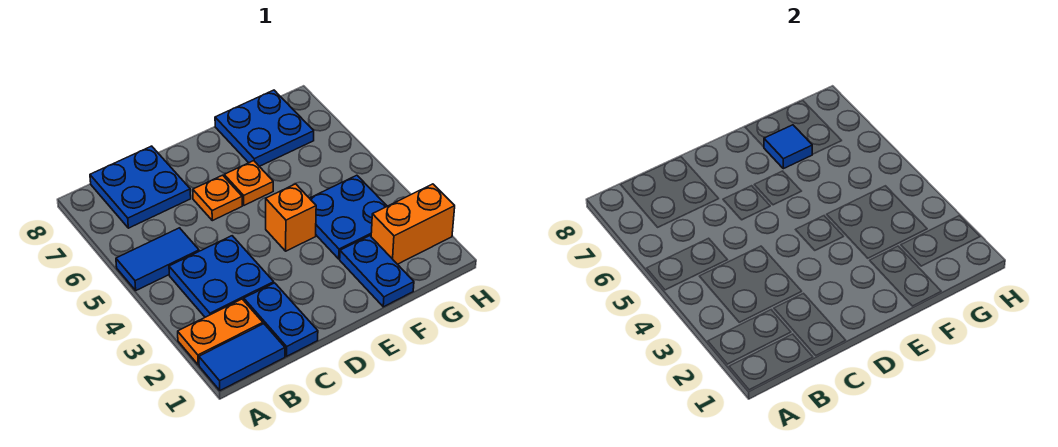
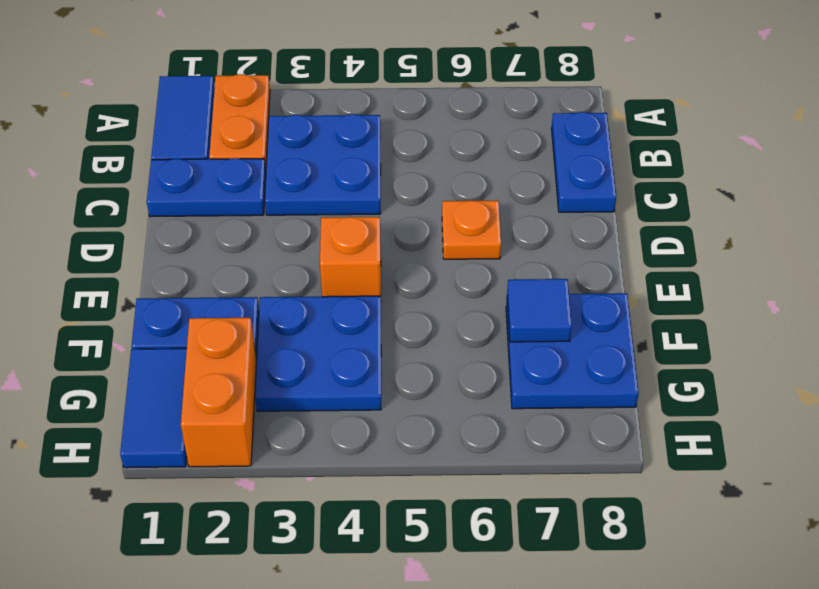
blue 1x2 tile [116,228,199,290] -> blue 1x2 tile moved to [120,348,187,468]
blue 2x2 plate [90,146,191,228] -> blue 1x2 plate [551,112,616,212]
orange 1x1 plate [224,161,273,205] -> none

